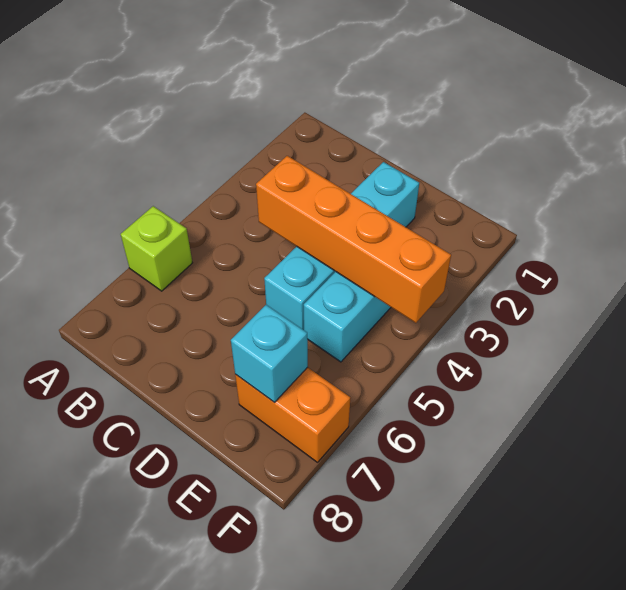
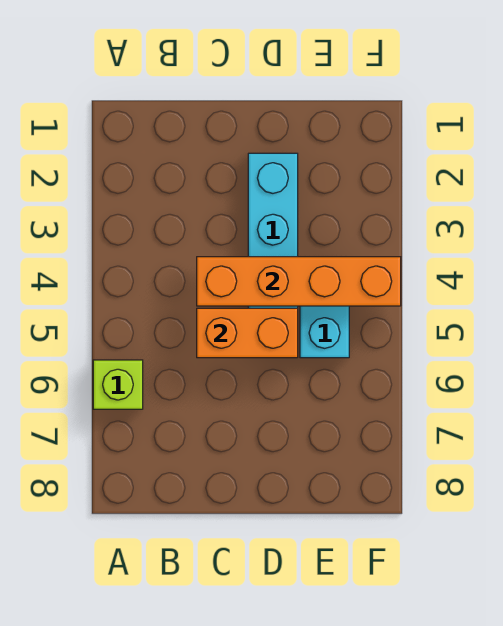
orange 1x2 brick [235,367,350,462] -> orange 1x2 brick moved to [197,308,298,358]
cyan 1x1 brick [231,305,308,403] -> none

